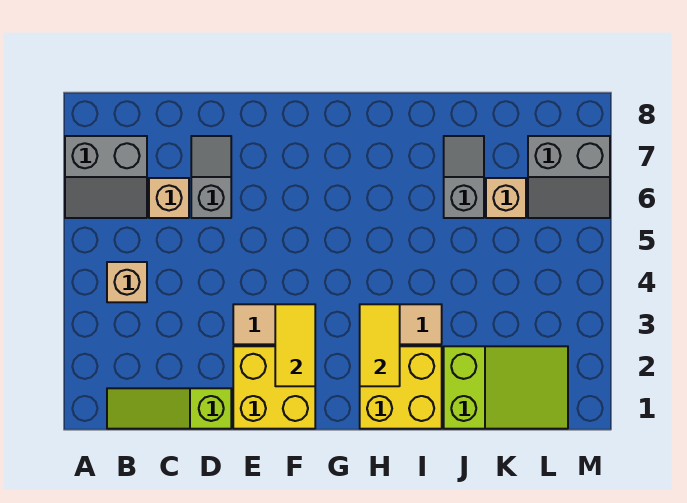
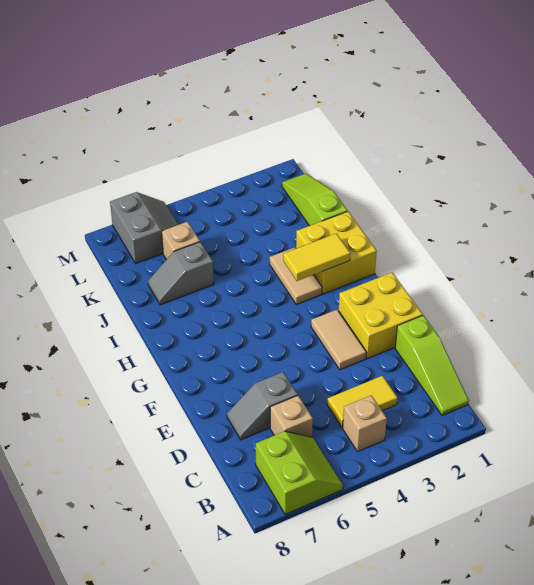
grey 2x2 slope [65,136,147,218] -> lime 2x2 slope [256,431,343,514]
yellow 1x2 tile [275,304,315,386] -> yellow 1x2 tile moved to [327,376,397,428]
lime 2x3 slope [444,346,568,429] -> lime 1x3 slope [282,174,348,226]

